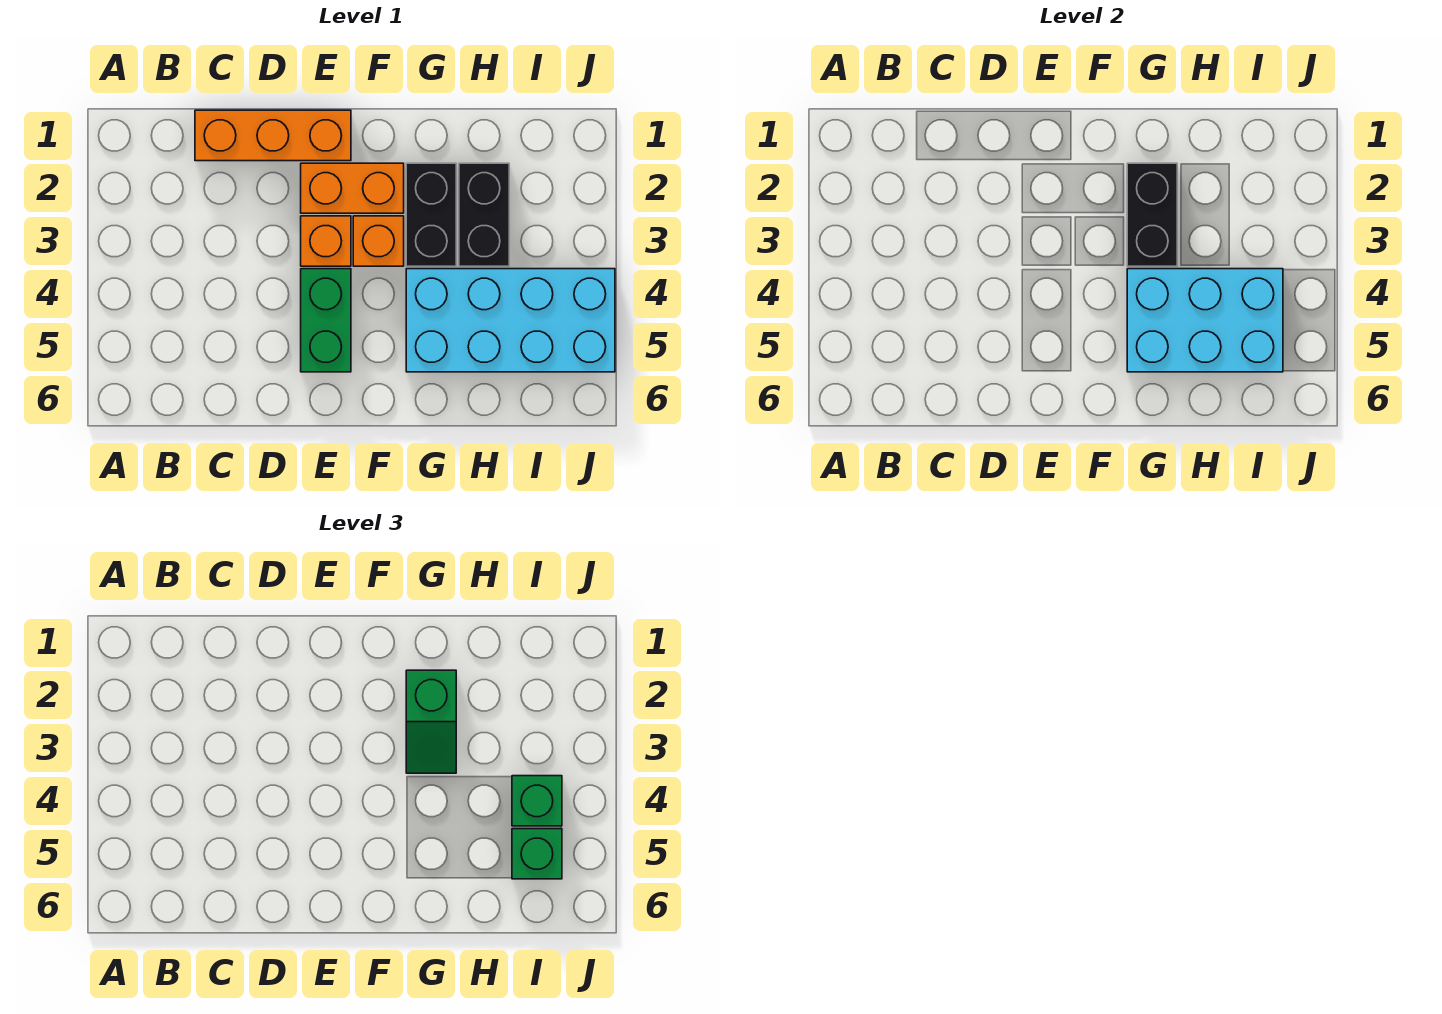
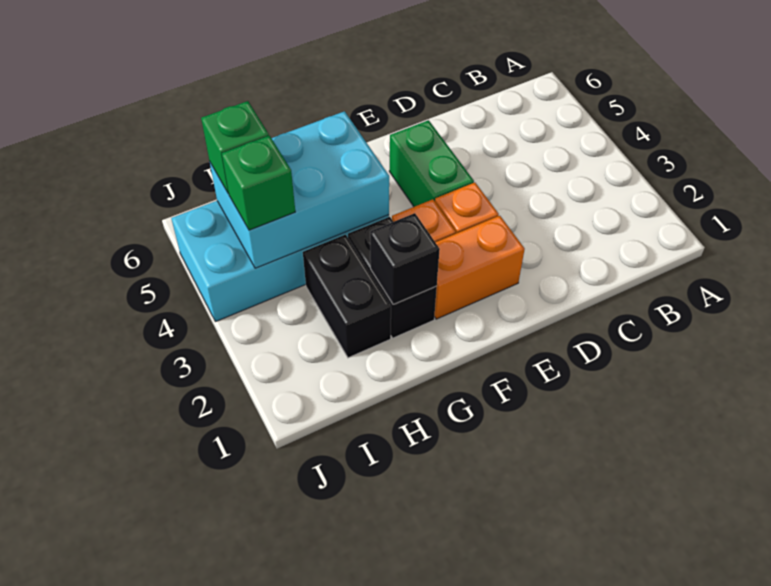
orange 1x3 brick [195,110,351,161] -> none
black 1x2 brick [1127,163,1177,266] -> black 1x1 brick [370,213,440,304]
green 1x2 slope [406,670,456,773] -> none

